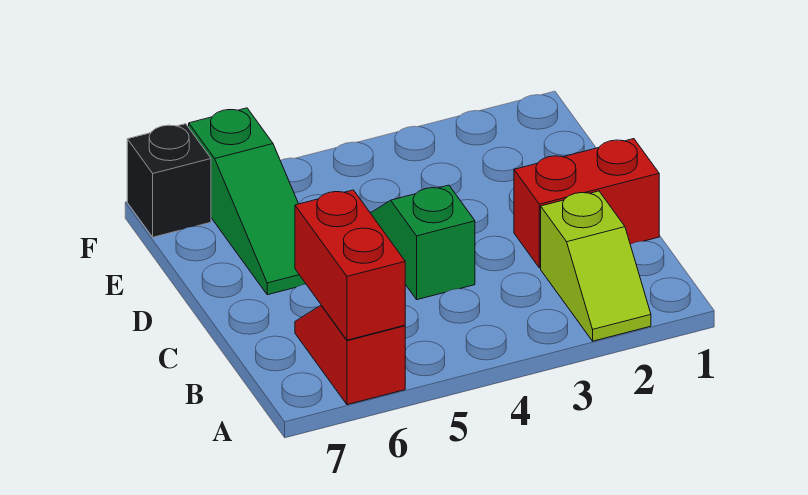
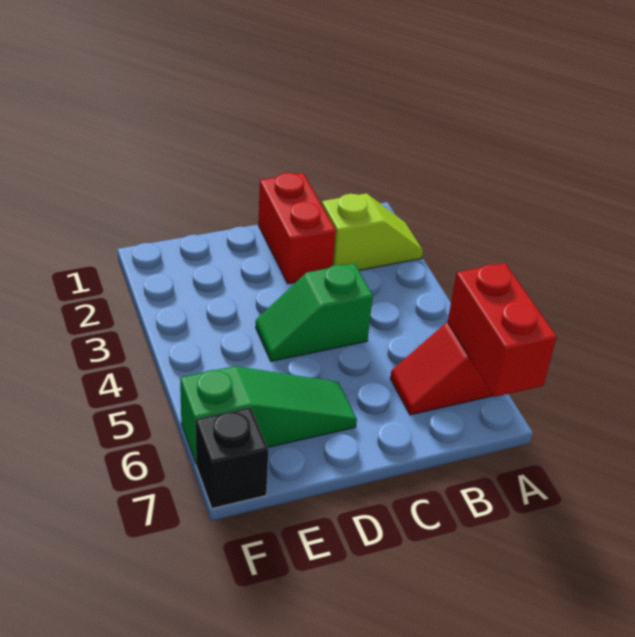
red 1x2 brick [295,190,405,340] -> red 1x2 brick turned to [448,263,557,397]

